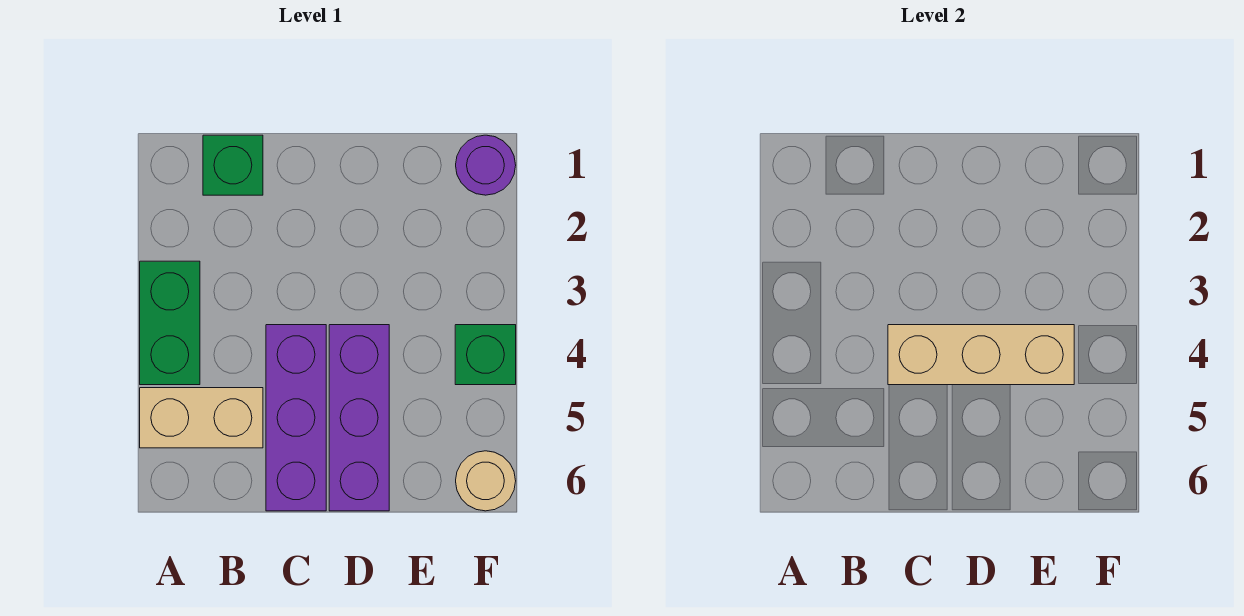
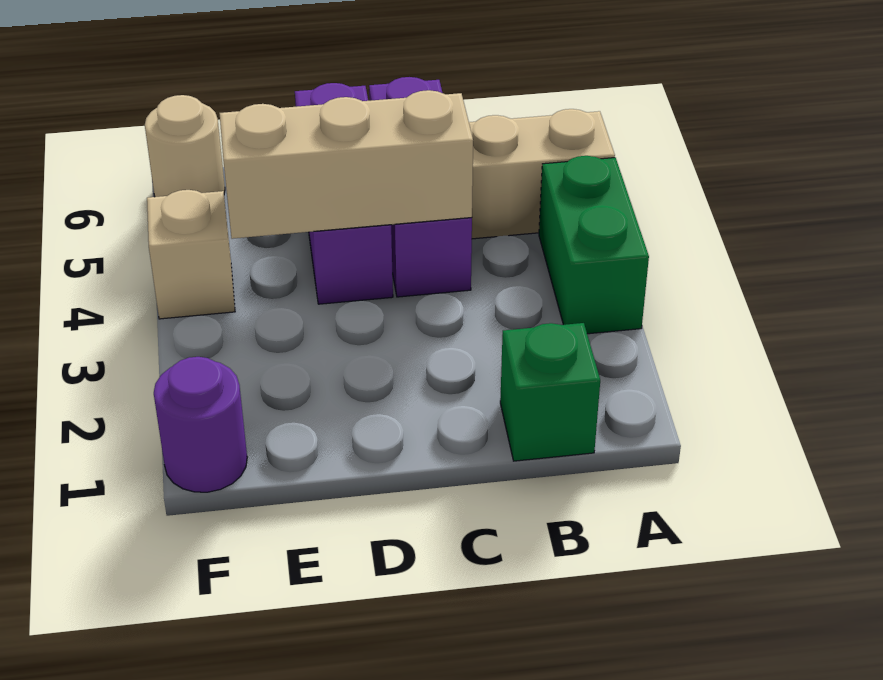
green 1x1 brick [455,325,516,385] -> tan 1x1 brick [147,190,235,319]

